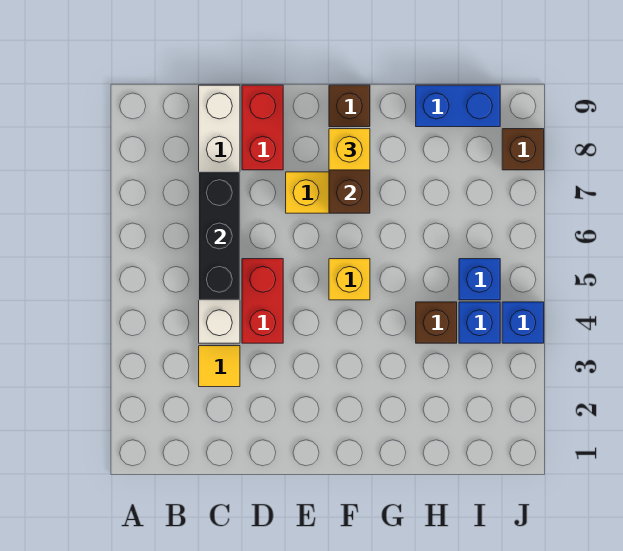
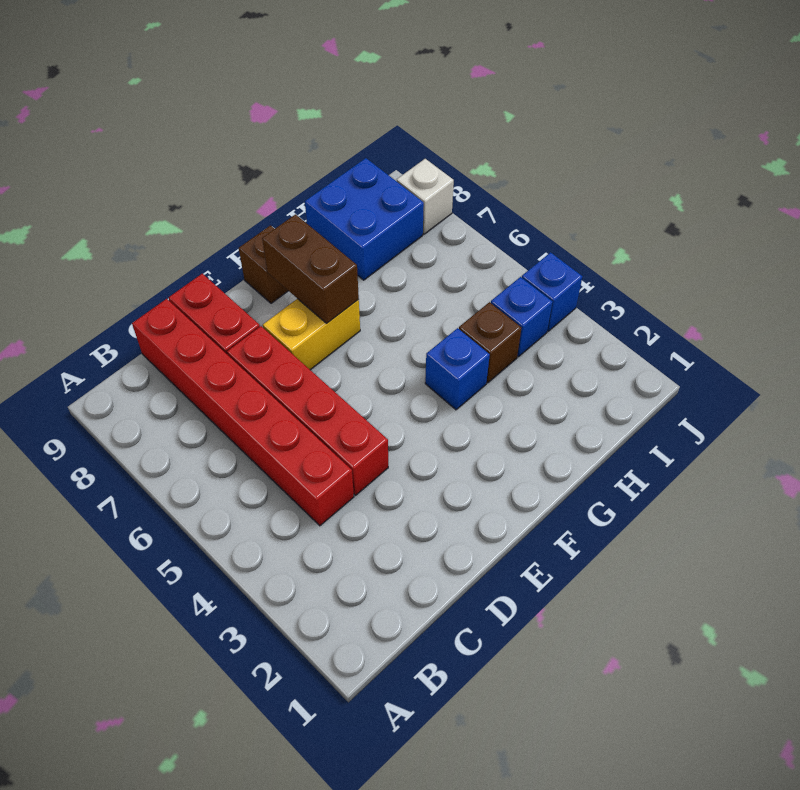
yellow 1x1 tile [199,346,240,387] -> none
white 1x6 brick [199,85,240,343] -> red 1x6 brick [132,299,354,526]
black 1x3 brick [199,172,240,300] -> none
red 1x2 brick [242,259,283,343] -> red 1x4 brick [227,326,388,495]
yellow 1x1 brick [329,259,370,300] -> none
yellow 1x1 brick [329,129,370,170] -> none
blue 1x2 brick [416,85,500,127] -> blue 2x2 brick [305,158,424,280]
blue 1x1 brick [459,259,500,300] -> blue 1x1 brick moved to [425,328,490,410]
brown 1x1 brick [502,129,544,170] -> white 1x1 brick [397,159,454,234]

